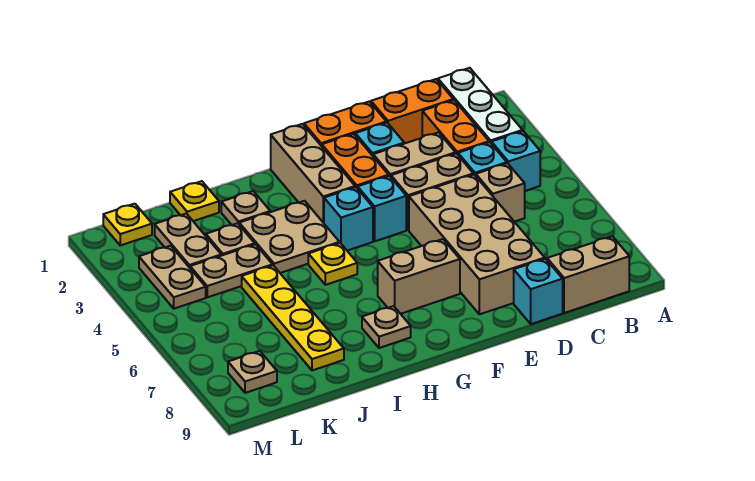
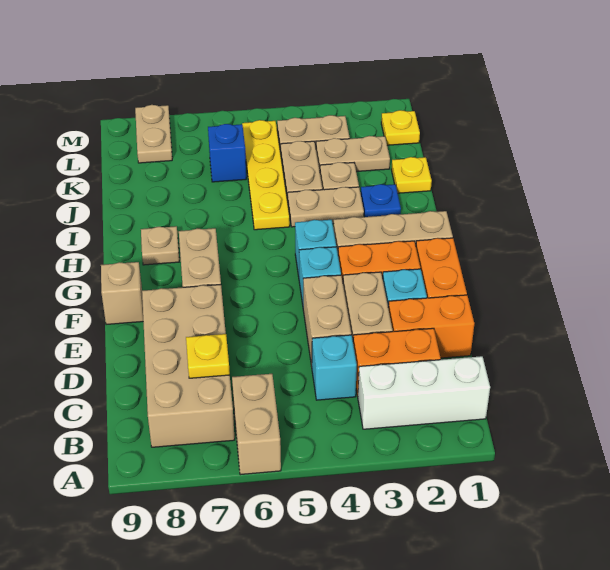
cyan 1x1 brick [491,131,540,191] -> none
tan 1x2 brick [547,236,629,313] -> tan 1x2 brick moved to [232,374,281,475]
orange 1x2 brick [371,79,453,144] -> orange 1x2 brick turned to [388,295,474,358]
tan 1x1 brick [476,163,525,222] -> tan 1x1 brick moved to [101,262,143,325]
tan 2x4 brick [409,175,545,314] -> tan 2x4 brick turned to [142,285,235,447]
cyan 1x1 brick [514,259,563,324] -> none
tan 2x2 plate [239,201,339,273] -> tan 1x2 plate [288,187,364,227]
yellow 1x1 plate [308,243,357,285] -> yellow 1x1 plate moved to [186,334,230,378]
tan 1x1 plate [221,191,270,225] -> blue 1x1 plate [361,184,401,217]
yellow 1x4 plate [242,265,344,370] -> yellow 1x4 plate turned to [242,120,290,230]
none -> blue 1x1 brick [208,124,246,182]
tan 1x1 plate [228,351,277,393] -> tan 1x2 plate [135,105,172,163]

